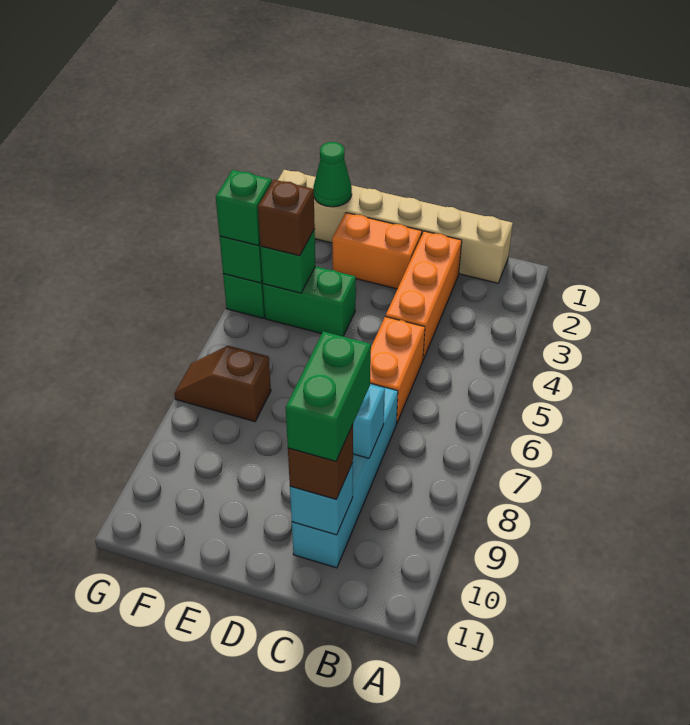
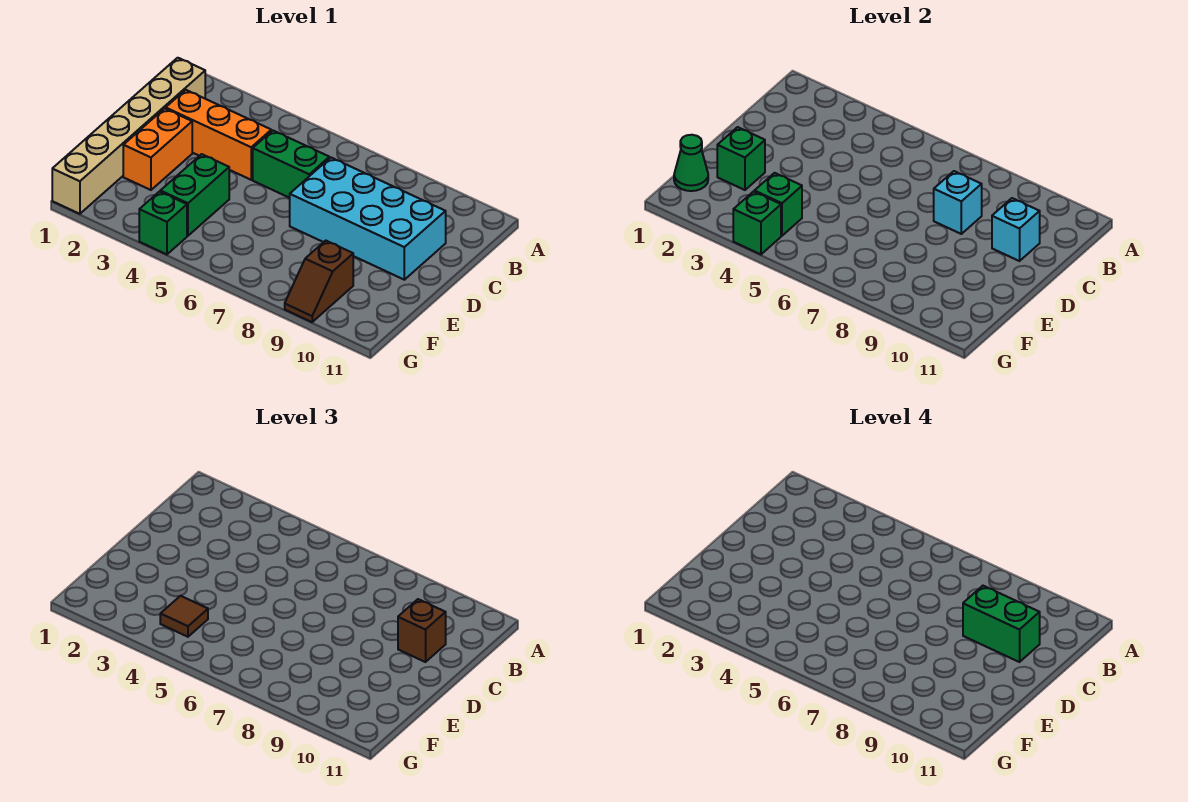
orange 1x2 brick [370,317,425,422] -> green 1x2 brick [253,131,329,198]
cyan 1x4 brick [292,383,398,568] -> cyan 2x4 brick [290,158,446,280]
brown 1x1 brick [258,180,315,256] -> brown 1x1 tile [160,596,208,637]
brown 1x2 slope [174,346,271,422] -> brown 1x2 slope moved to [285,241,353,322]
green 1x1 brick [216,170,272,245] -> green 1x1 brick moved to [717,127,765,190]

